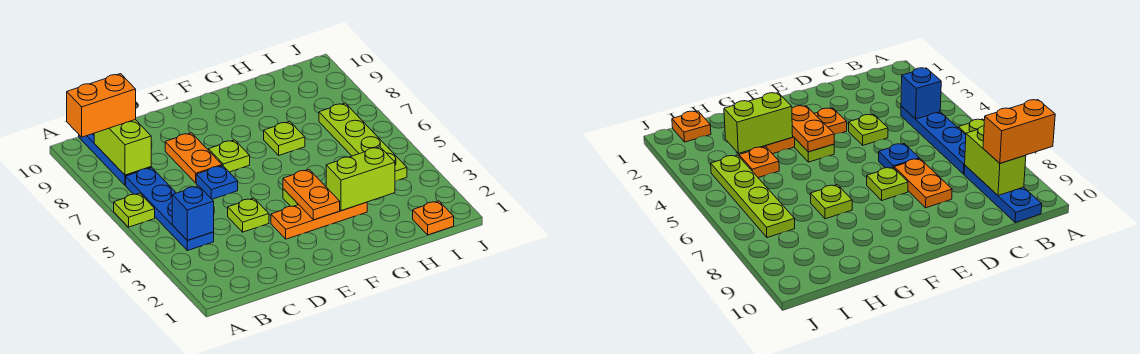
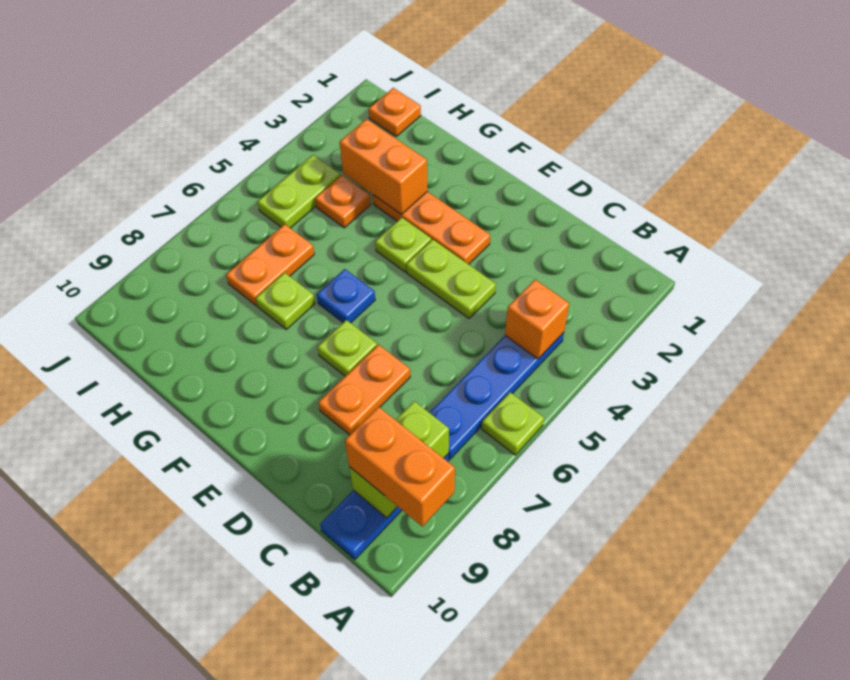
blue 1x1 brick [172,186,214,240] -> orange 1x1 brick [505,280,569,359]
lime 1x1 plate [228,198,269,232] -> lime 1x2 plate [406,240,496,318]
blue 1x1 plate [196,166,238,199] -> blue 1x1 plate moved to [317,269,375,323]
orange 1x2 plate [283,170,340,220] -> orange 1x2 plate moved to [226,224,314,306]
lime 1x2 brick [326,147,395,211] -> orange 1x2 brick [339,119,428,214]
lime 1x4 plate [319,103,407,181] -> lime 1x2 plate [257,155,341,228]

